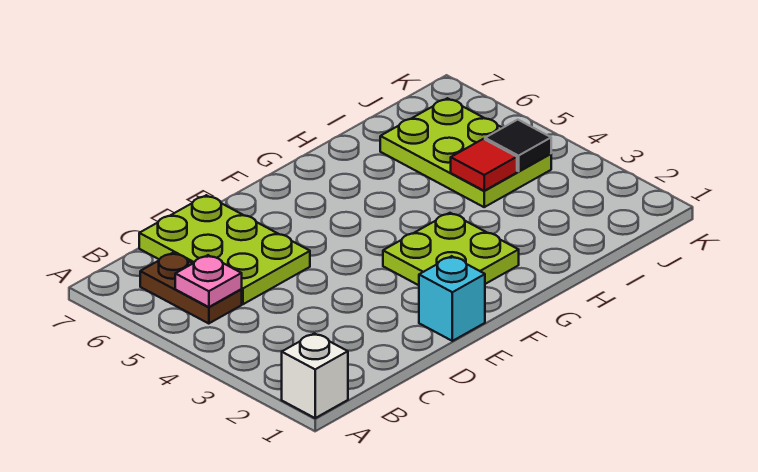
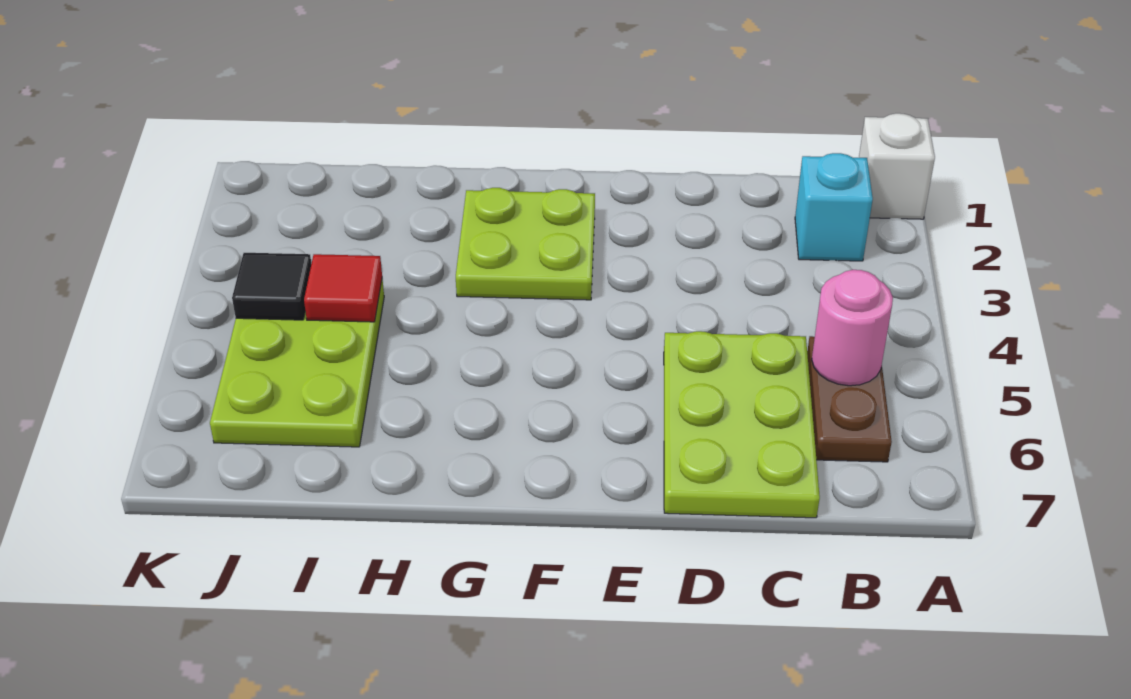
pink 1x1 plate [175,255,242,307] -> pink 1x1 round brick [812,270,893,386]
cyan 1x1 brick [419,256,485,341] -> cyan 1x1 brick moved to [795,153,873,261]

